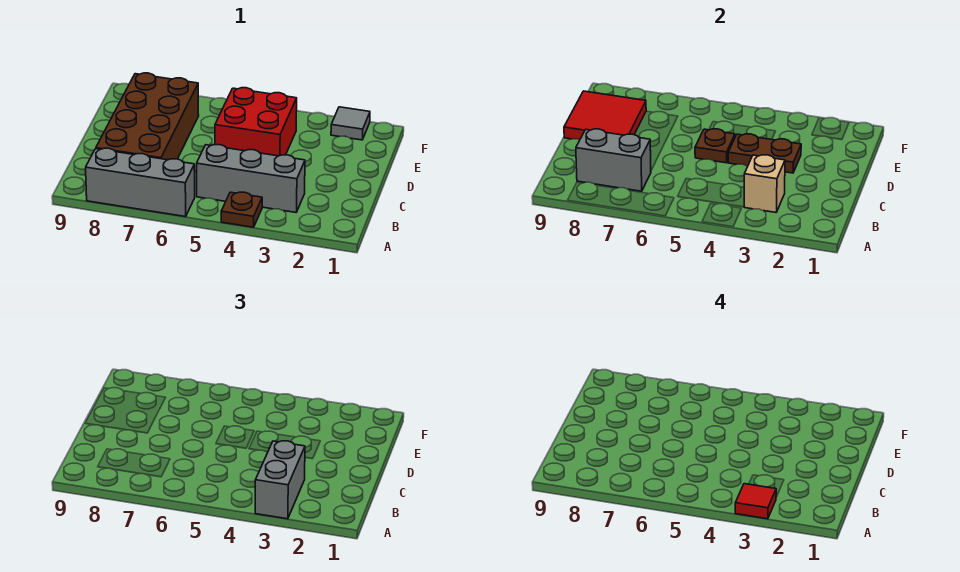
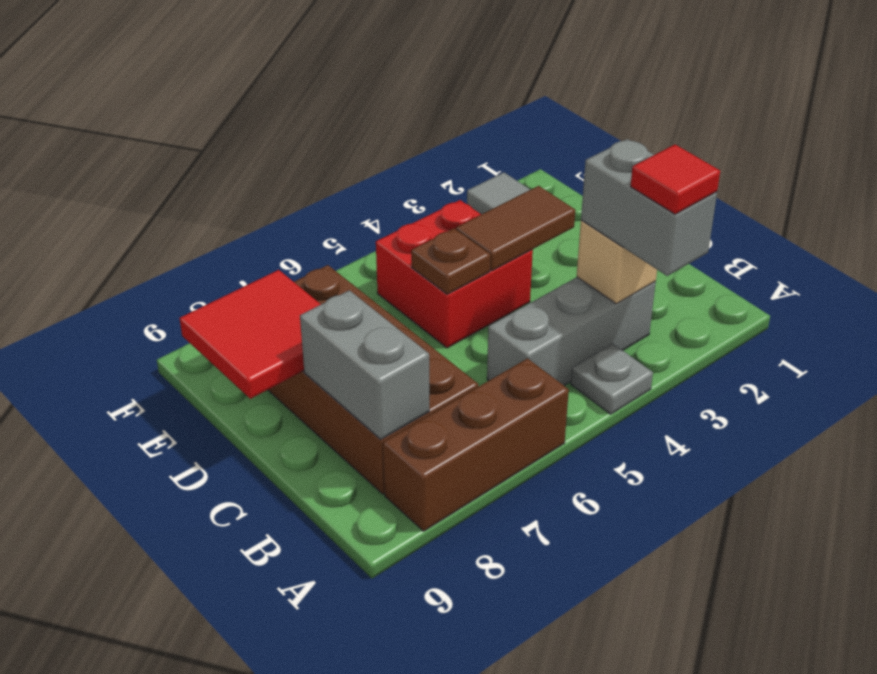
brown 1x1 plate [221,192,262,227] -> grey 1x1 plate [571,344,653,414]
grey 1x3 brick [86,148,195,217] -> brown 1x3 brick [383,358,569,531]
grey 1x2 brick [576,129,651,191] -> grey 1x2 brick turned to [300,290,429,439]
brown 1x2 plate [728,134,801,173] -> brown 1x2 tile [456,186,575,271]

